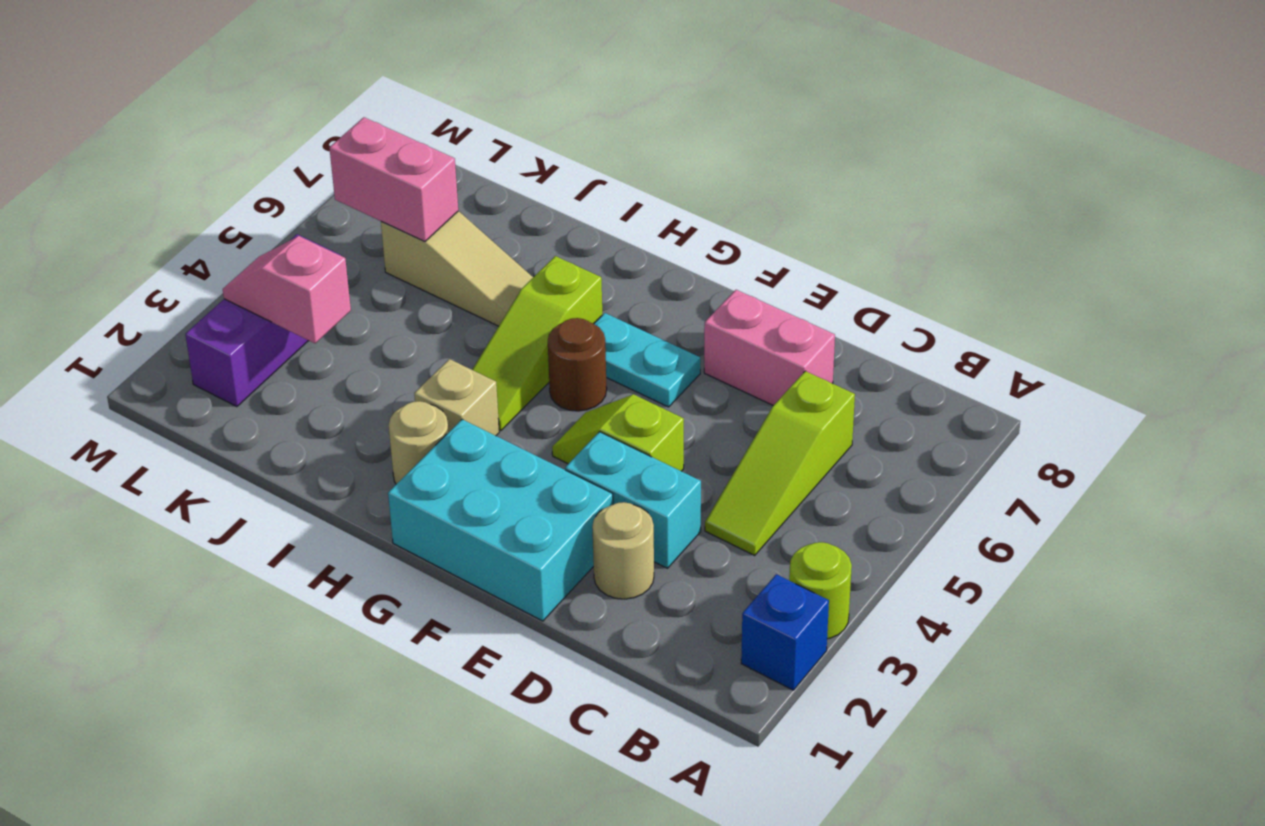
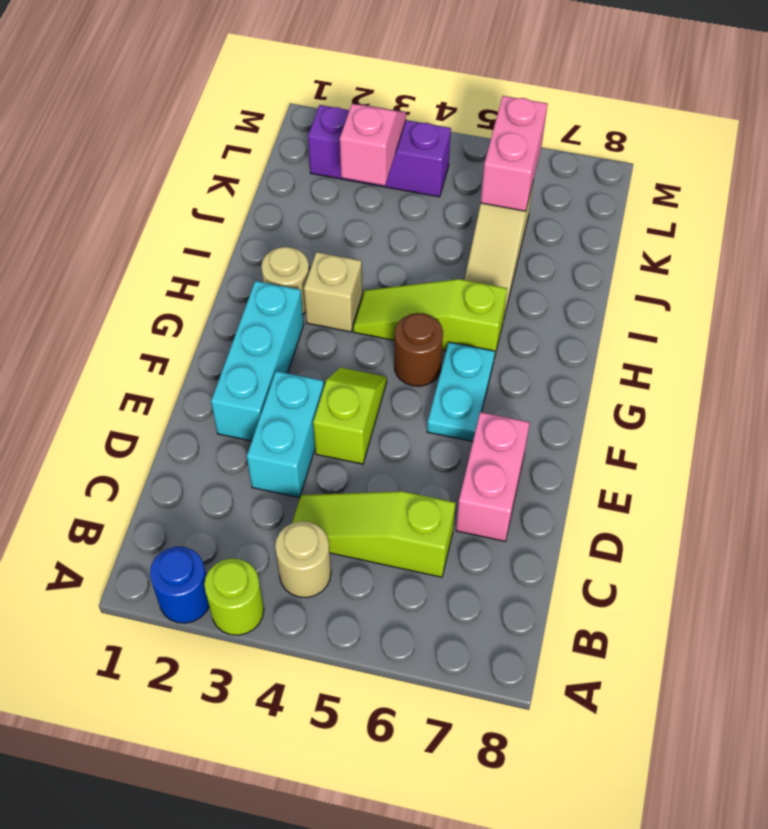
blue 1x1 brick [741,574,829,690] -> blue 1x1 round brick [150,547,209,623]
tan 1x1 round brick [592,502,654,599] -> tan 1x1 round brick moved to [275,521,331,598]
cyan 2x3 brick [388,419,613,621] -> cyan 1x3 brick [211,281,304,441]

